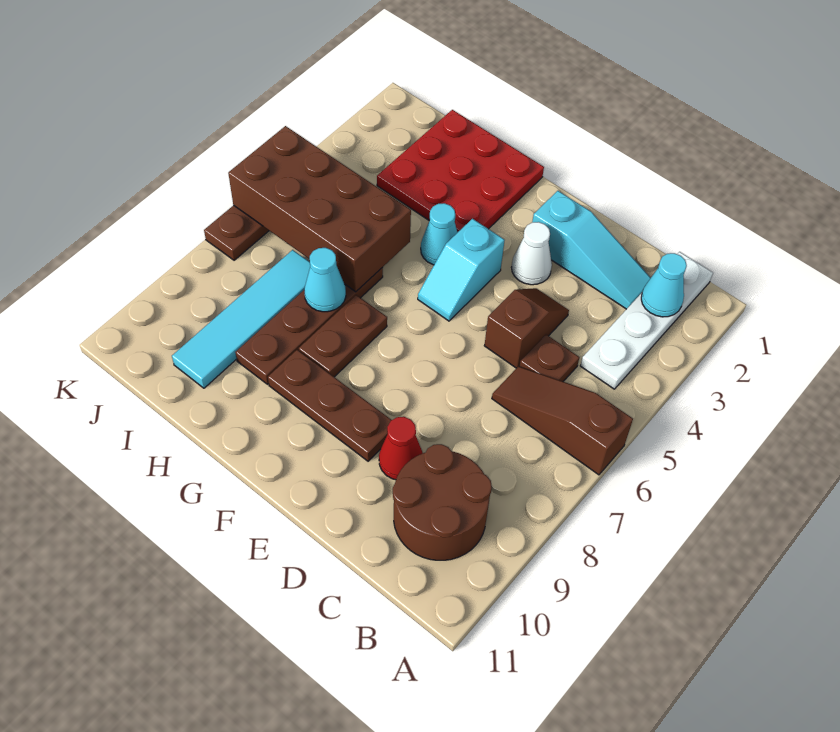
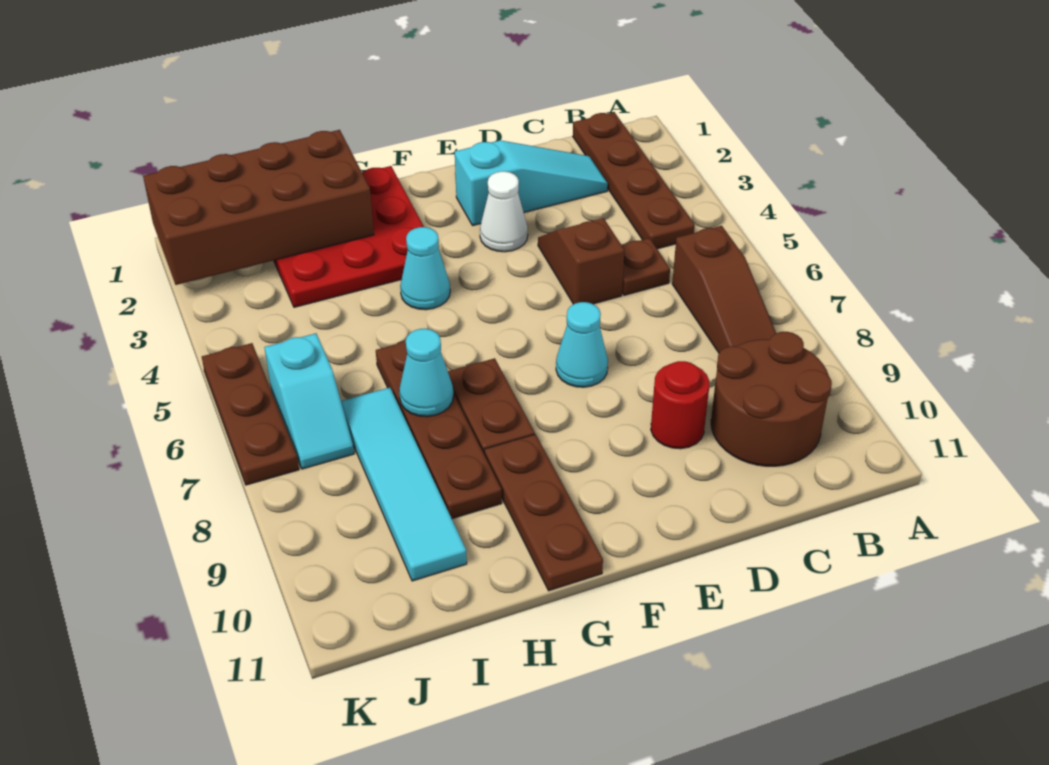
brown 1x3 slope [492,366,633,475] -> brown 1x3 slope turned to [672,226,776,353]
white 1x4 plate [580,252,713,389] -> brown 1x4 plate [573,112,695,249]
cyan 1x1 cone [641,253,687,317] -> cyan 1x1 cone moved to [556,302,608,387]
red 1x1 cone [379,417,423,480] -> red 1x1 round brick [651,361,709,449]
brown 1x3 plate [268,350,391,461] -> brown 1x3 plate turned to [484,434,603,591]
cyan 1x2 slope [418,219,505,321] -> cyan 1x2 slope moved to [264,333,354,469]
brown 2x4 brick [228,126,411,292] -> brown 2x4 brick moved to [143,130,374,285]

